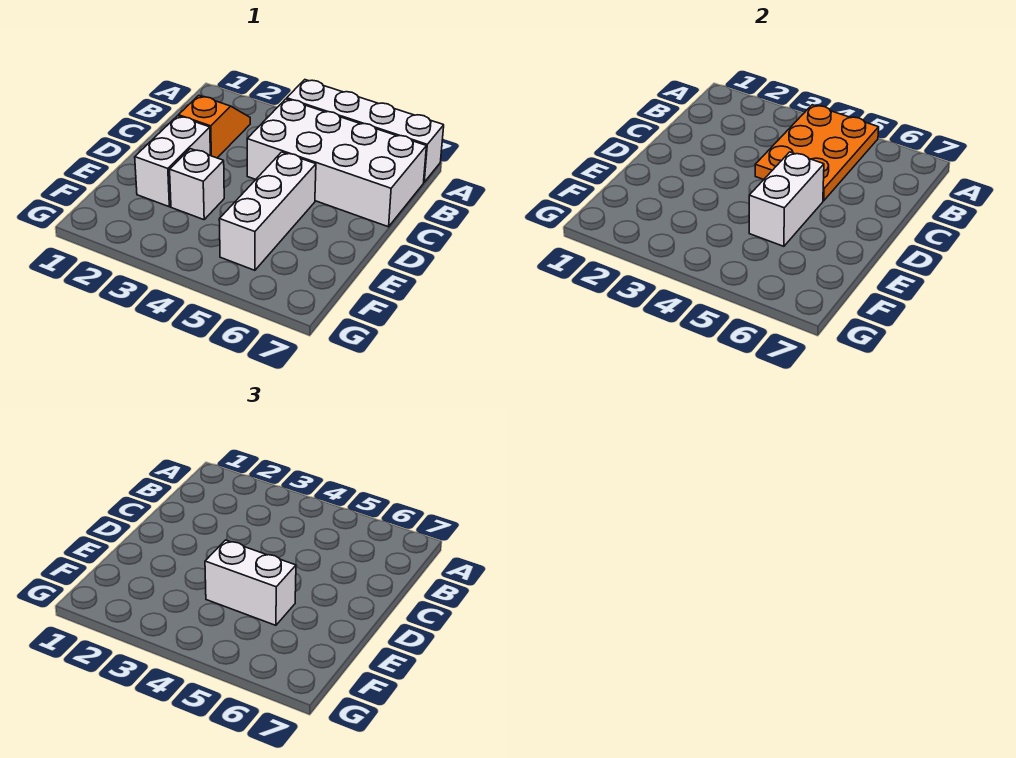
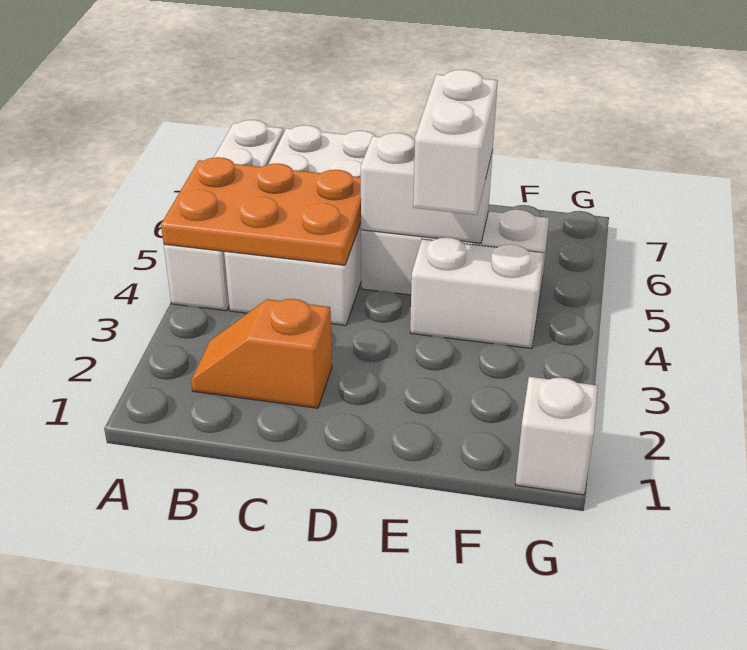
white 1x2 brick [135,116,210,207] -> white 1x2 brick moved to [410,237,544,348]
white 1x1 brick [170,149,224,220] -> white 1x1 brick moved to [515,377,598,495]

